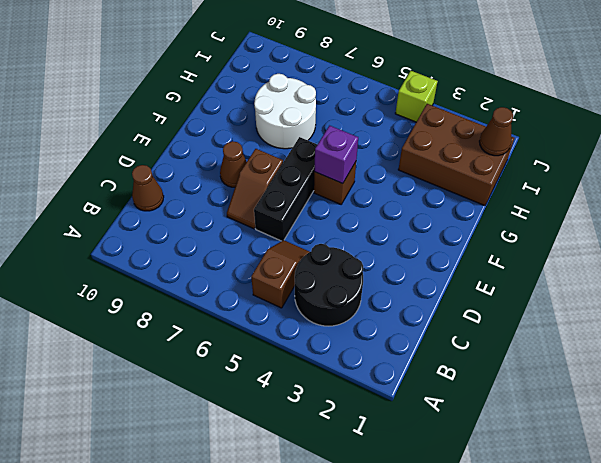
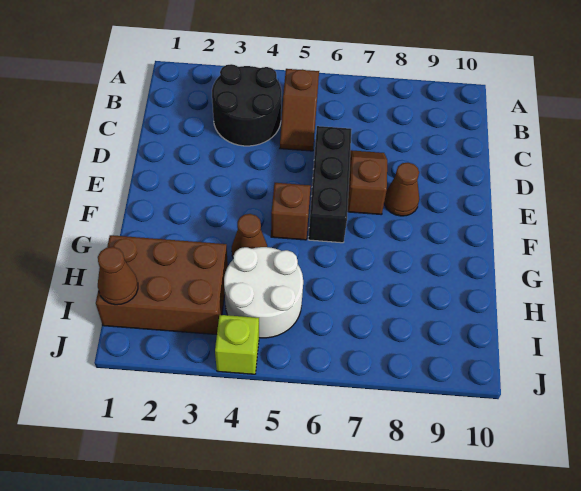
brown 1x1 cone [132,165,164,211] -> brown 1x1 cone moved to [232,214,267,257]
purple 1x1 brick [315,126,358,184] -> none
white 2x2 round brick [254,74,316,149] -> white 2x2 round brick moved to [224,247,303,338]

